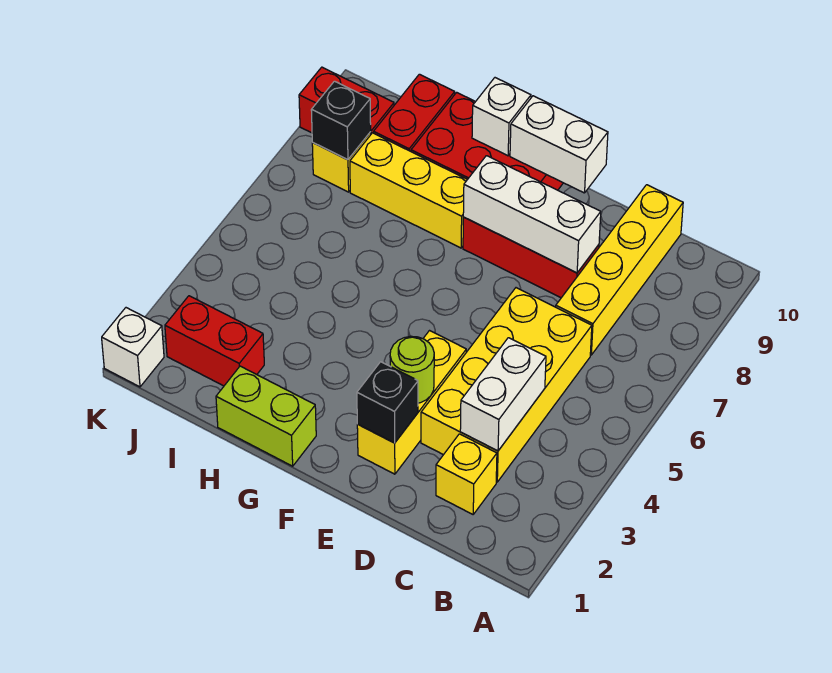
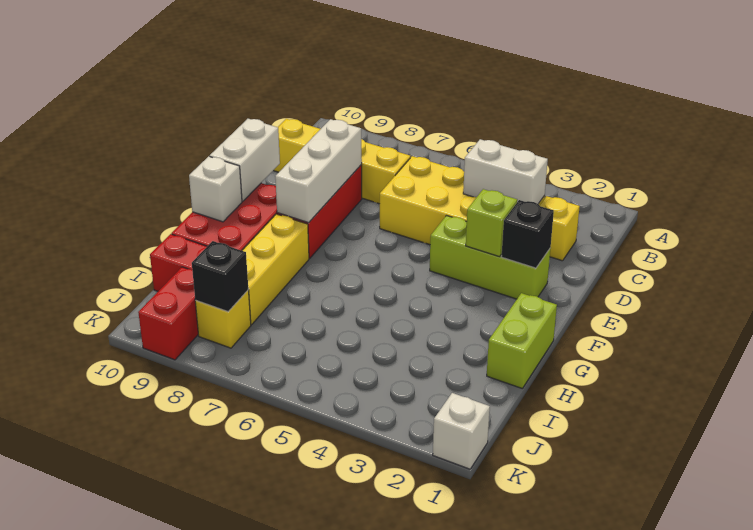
yellow 1x3 brick [357,331,466,474] -> lime 1x3 brick [430,216,550,299]
lime 1x1 round brick [390,336,434,403] -> lime 1x1 brick [466,189,517,257]
red 1x2 brick [165,296,264,386] -> none

